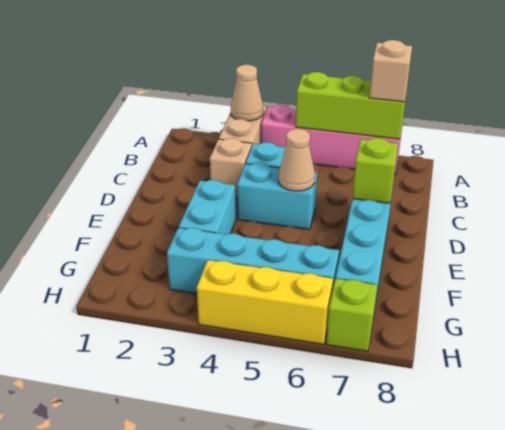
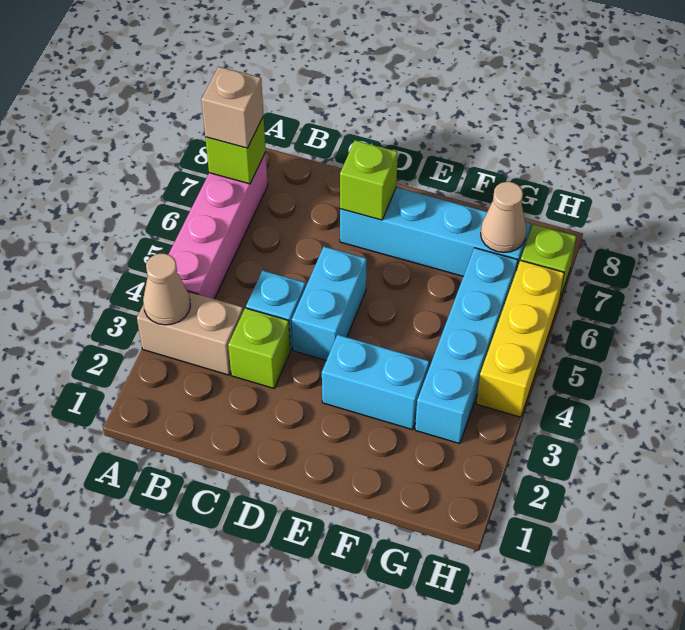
lime 1x3 brick [296,72,407,139] -> lime 1x1 brick [205,116,266,184]
tan 1x1 brick [210,138,252,197] -> lime 1x1 brick [228,308,290,388]
tan 1x1 cone [278,129,315,191] -> tan 1x1 cone moved to [481,182,526,253]

